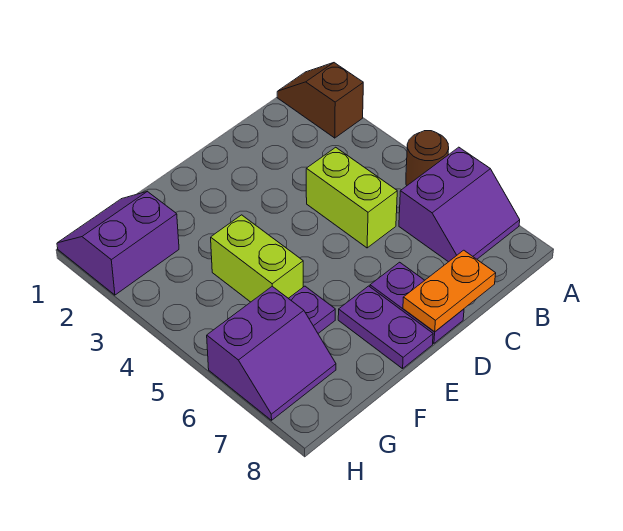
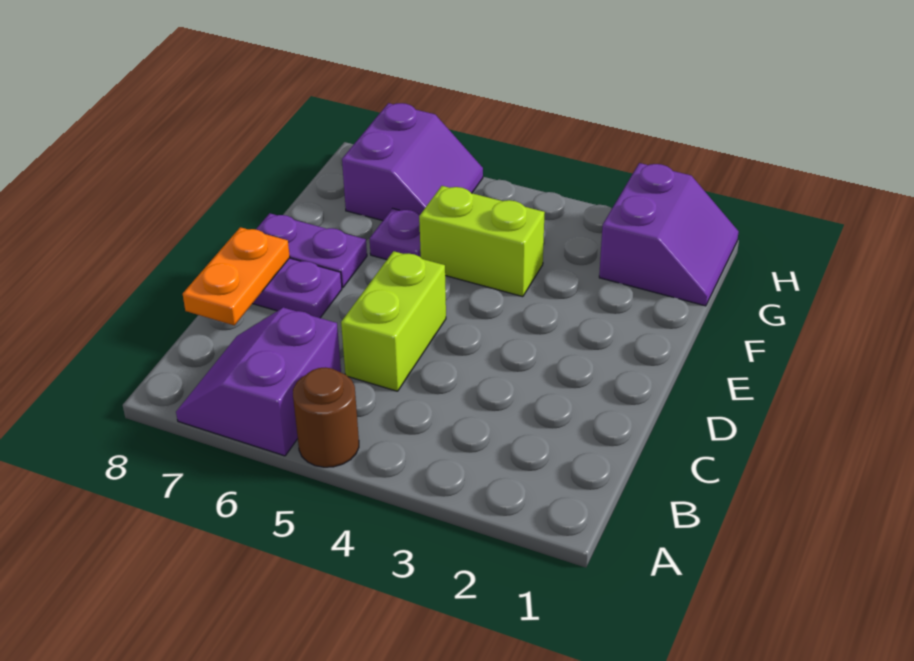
brown 1x2 slope [277,63,363,138] -> none
lime 1x2 brick [306,147,397,248] -> lime 1x2 brick turned to [341,251,446,391]
purple 2x2 slope [207,286,336,420] -> purple 2x2 slope turned to [342,103,483,221]

